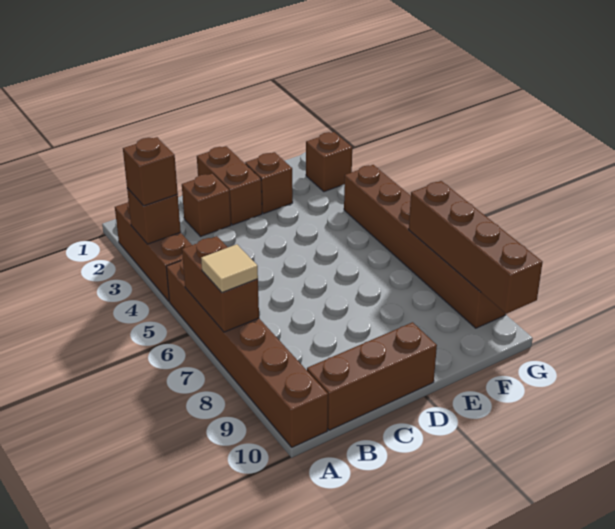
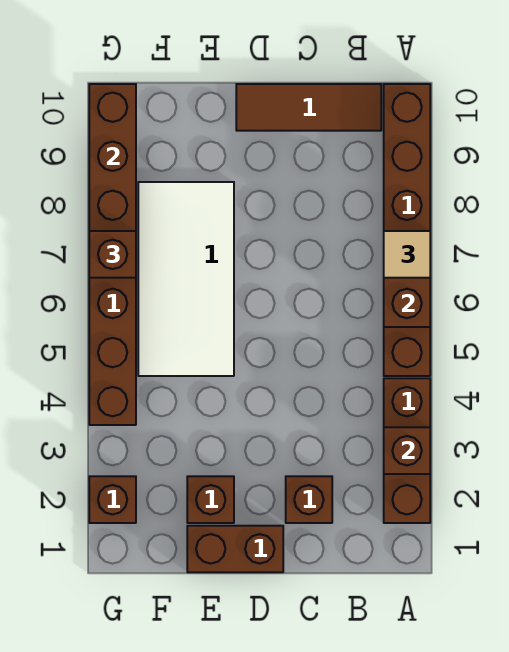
brown 1x1 brick [123,137,178,206] -> brown 1x1 brick moved to [89,231,136,278]
brown 1x3 brick [307,322,437,430] -> brown 1x3 tile [236,84,381,131]
brown 1x2 brick [197,146,262,225] -> brown 1x2 brick turned to [187,526,283,572]
none -> white 2x4 tile [138,182,234,376]

